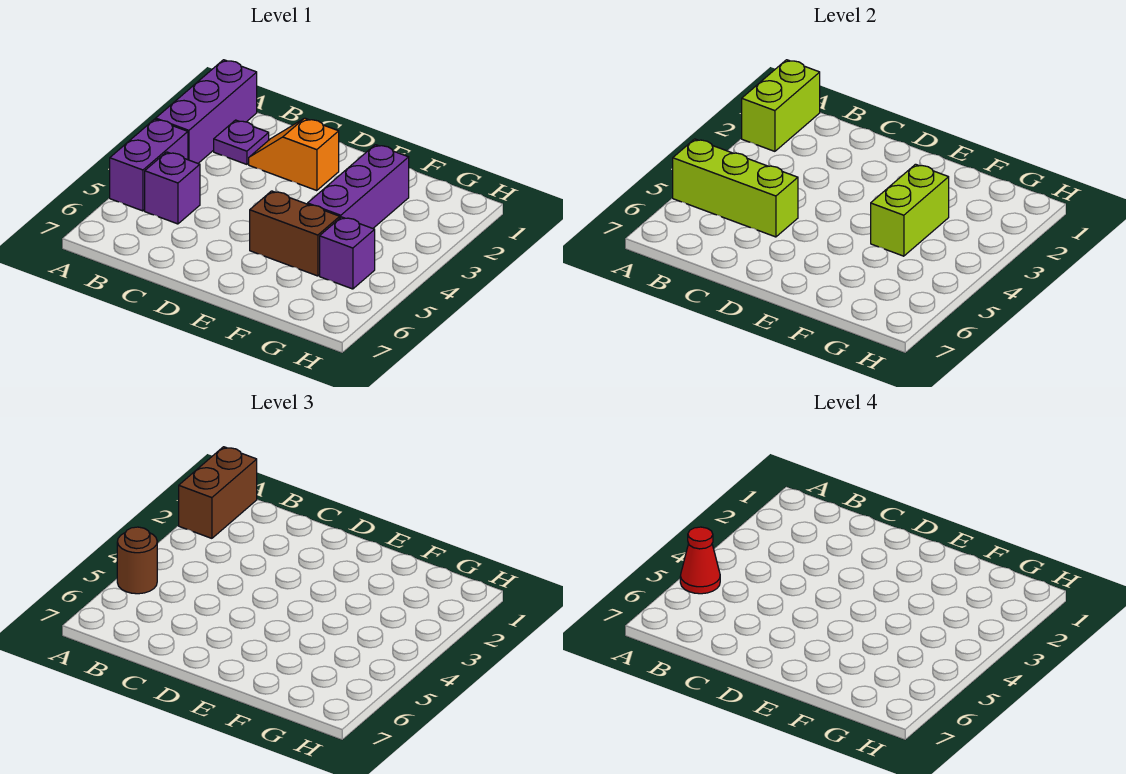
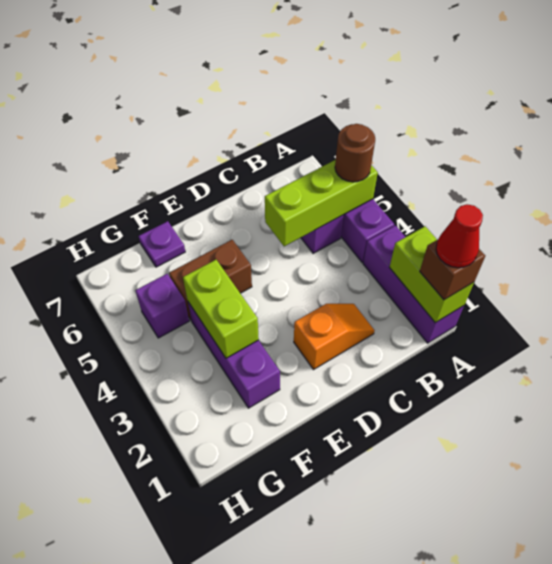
brown 1x2 brick [179,447,257,538] -> brown 1x1 brick [420,240,485,300]
red 1x1 cone [680,527,720,594] -> red 1x1 cone moved to [436,204,483,268]
purple 1x1 plate [214,120,269,164] -> purple 1x1 plate moved to [139,221,185,267]

